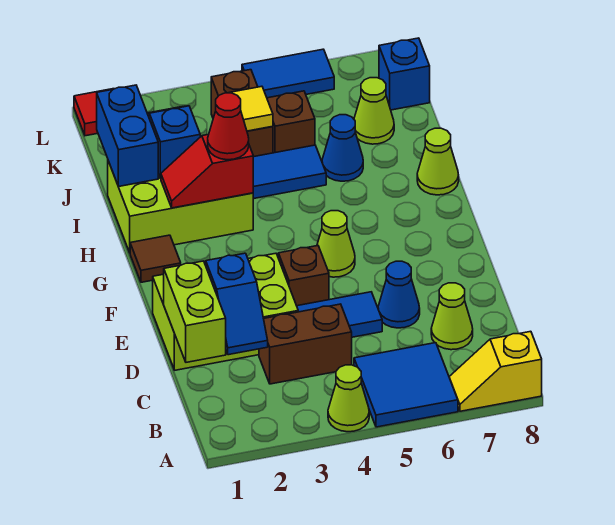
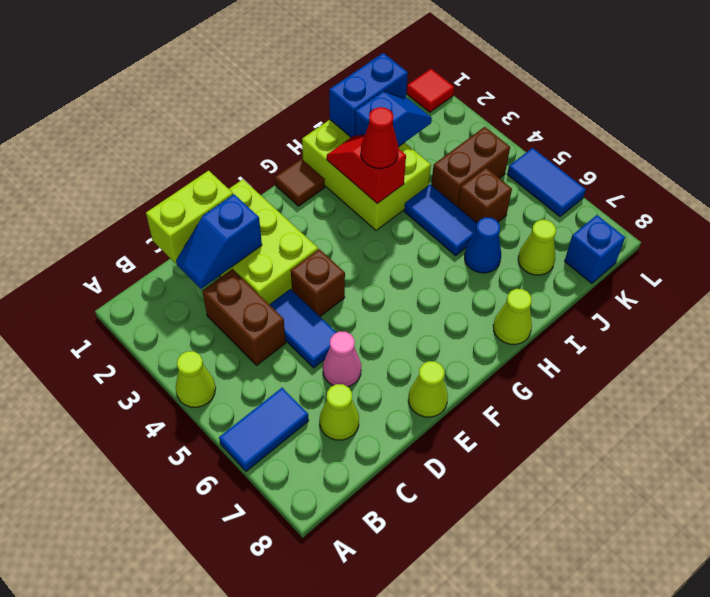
blue 2x2 tile [354,343,458,427] -> blue 1x2 tile [219,388,309,471]
yellow 1x2 slope [449,331,542,411] -> none
blue 1x1 cone [378,261,420,328] -> pink 1x1 cone [323,331,361,387]
lime 1x1 cone [317,211,355,277] -> lime 1x1 cone moved to [408,361,448,417]
yellow 1x1 tile [229,86,273,131] -> none

